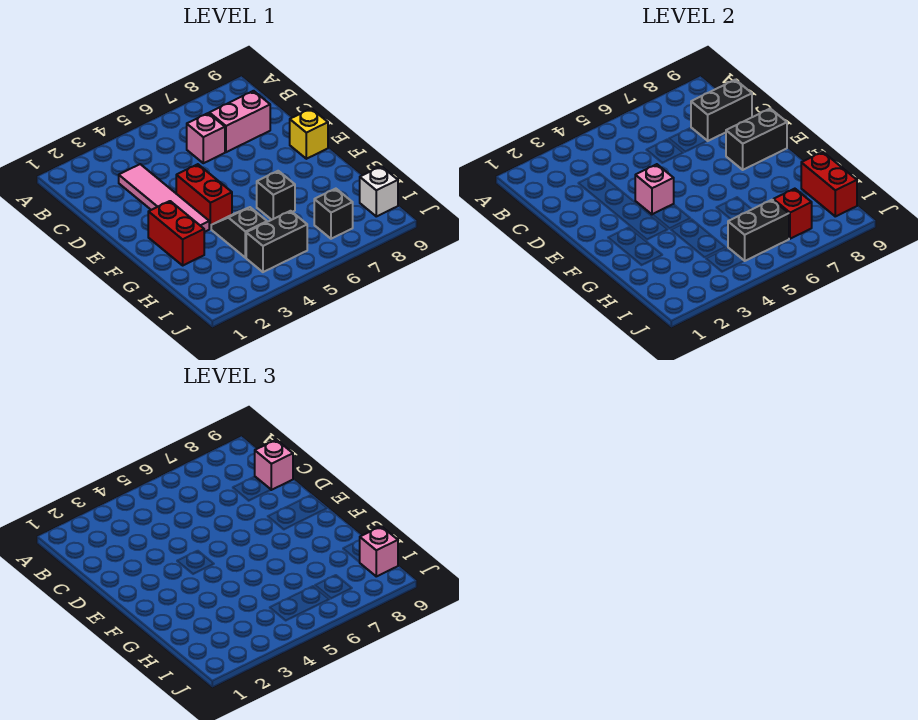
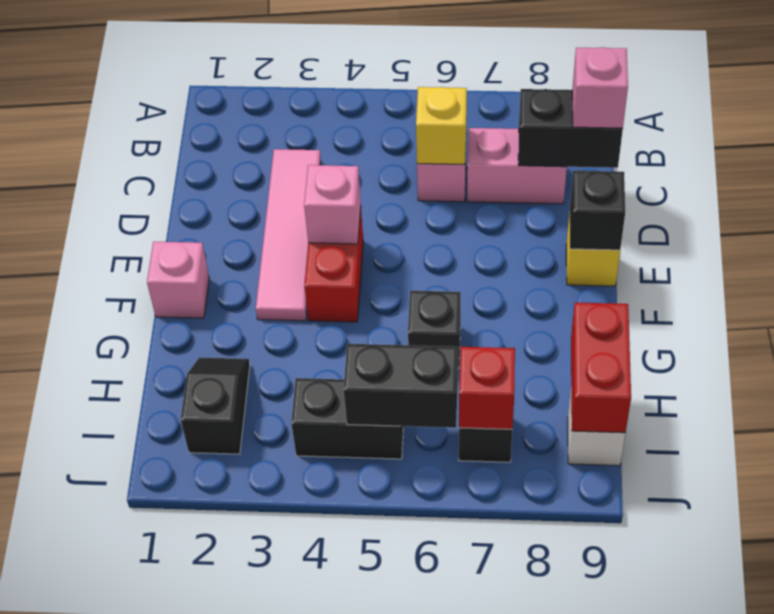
none -> yellow 1x1 brick [416,87,467,165]
black 1x2 brick [726,109,787,170] -> black 1x1 brick [570,171,625,250]
red 1x2 brick [148,201,204,265] -> none
black 1x2 slope [211,207,267,258] -> black 1x2 slope moved to [181,357,250,454]
pink 1x1 brick [360,526,398,576] -> pink 1x1 brick moved to [147,242,209,318]

